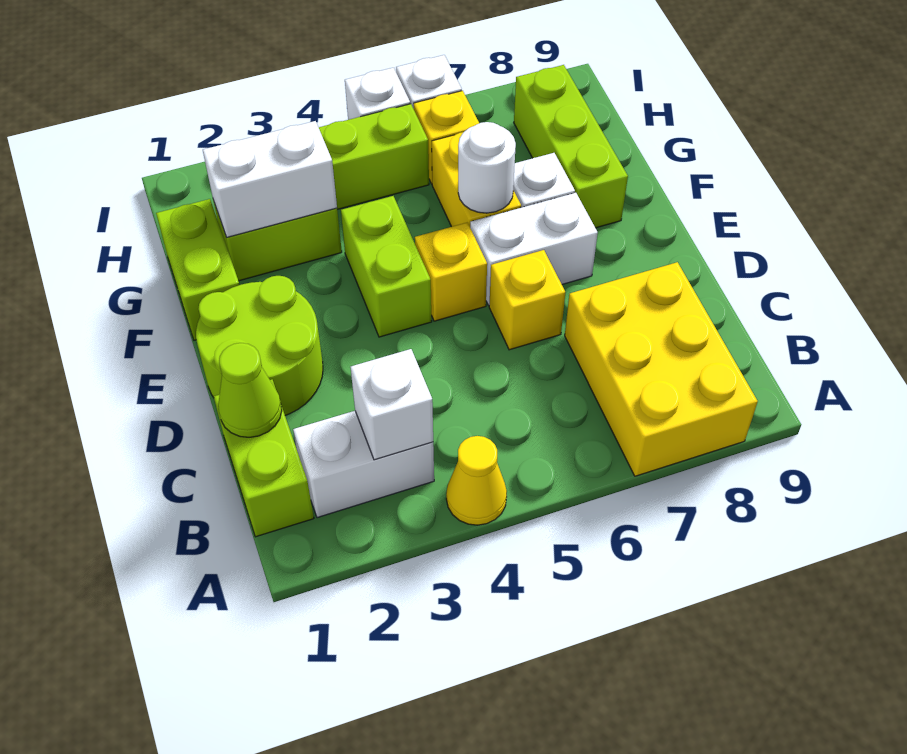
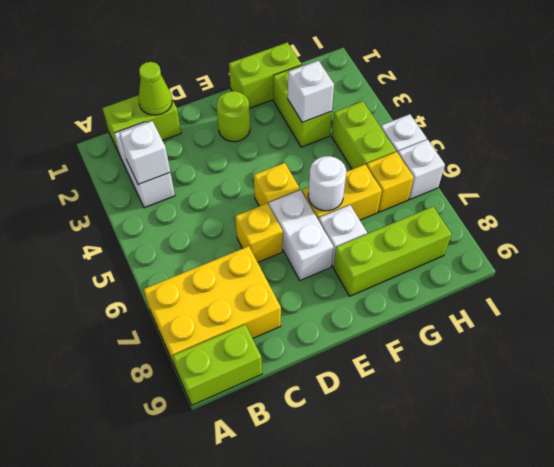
yellow 1x1 cone [446,436,507,525] -> none
lime 2x2 round brick [196,276,323,415] -> lime 1x1 round brick [216,91,250,142]
lime 1x2 brick [341,196,432,337] -> lime 1x2 brick moved to [173,325,262,405]
white 1x2 brick [203,121,337,237] -> white 1x1 brick [288,61,334,122]

